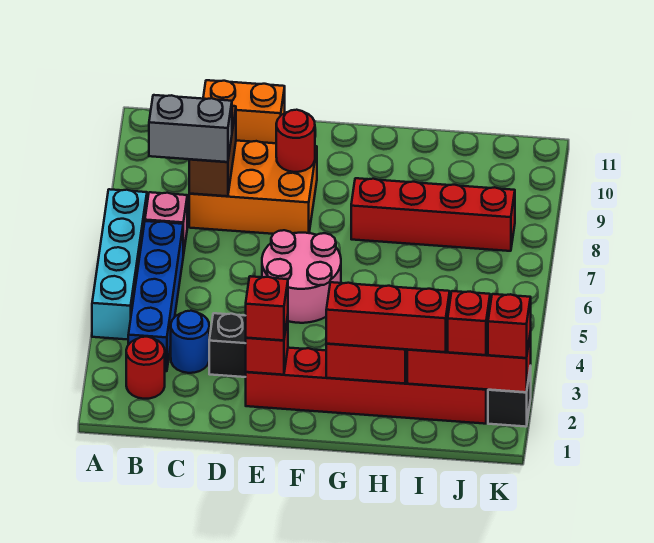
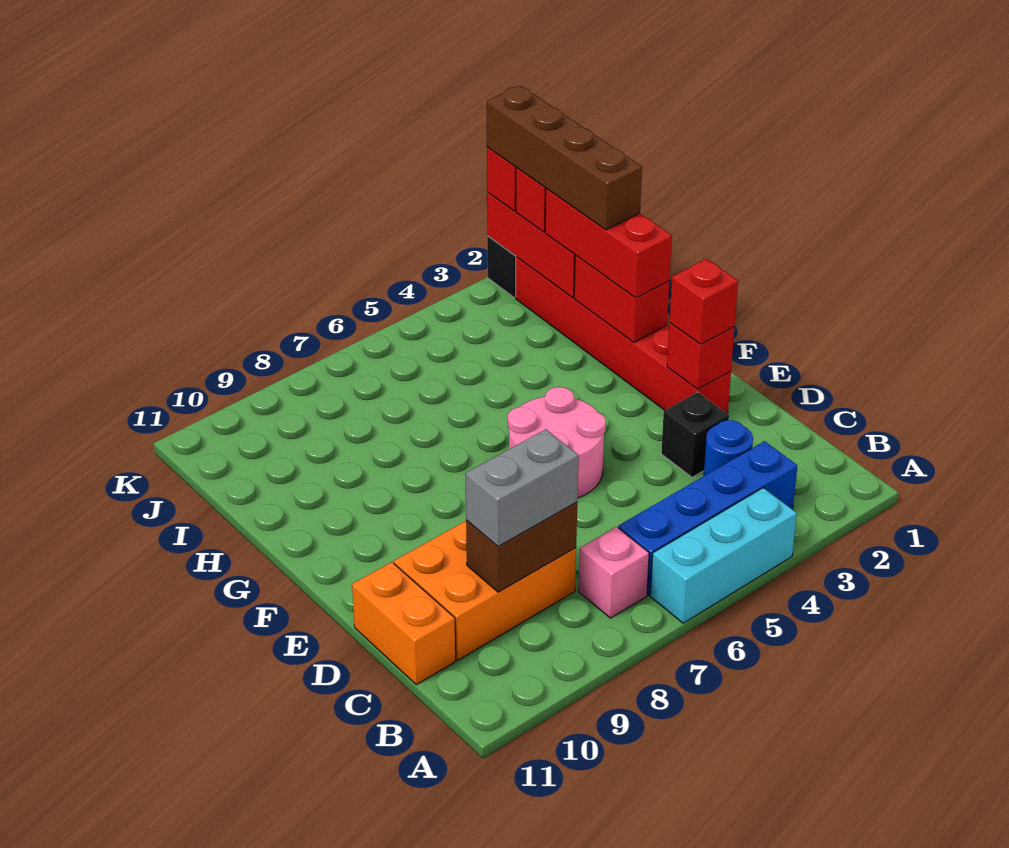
cyan 1x4 brick [92,189,147,340] -> cyan 1x3 brick [650,488,797,623]
red 1x1 round brick [126,337,165,399] -> none
grey 1x2 brick [149,95,232,162] -> grey 1x2 brick turned to [465,429,579,546]
orange 2x3 brick [189,141,317,234] -> orange 2x3 brick turned to [394,521,576,660]
red 1x1 round brick [276,110,315,172] -> none
red 1x4 brick [351,178,515,251] -> none
none -> brown 1x4 brick [487,86,642,230]

